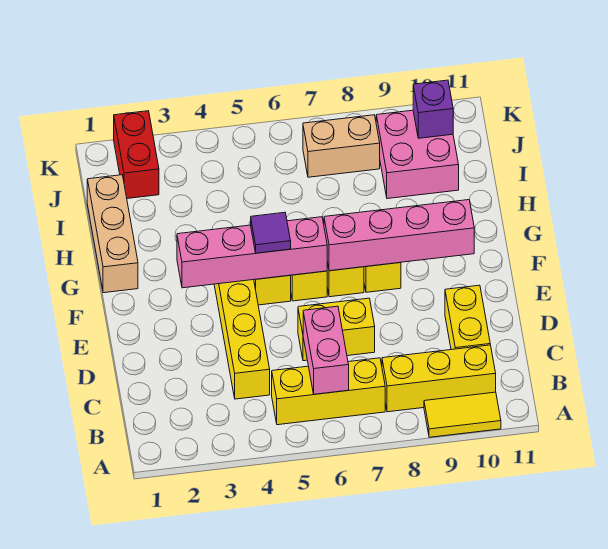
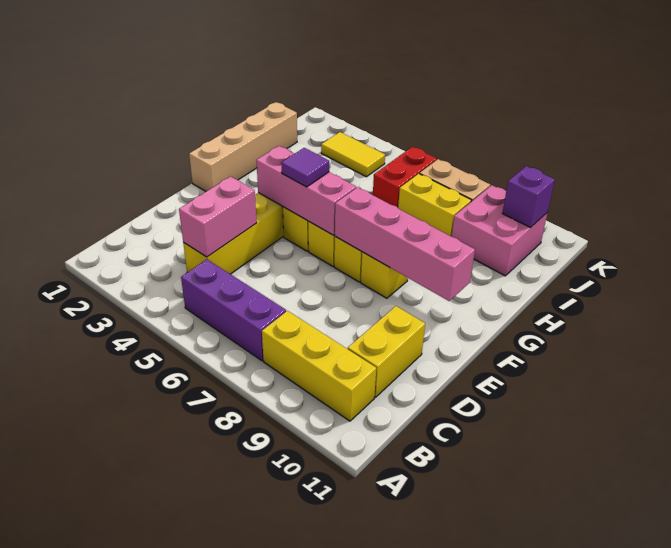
yellow 1x2 tile [424,392,501,437] -> yellow 1x2 tile moved to [321,132,385,177]
yellow 1x3 brick [272,358,385,425] -> purple 1x3 brick [181,259,286,361]
pink 1x2 brick [303,306,349,394] -> pink 1x2 brick moved to [179,176,257,257]
yellow 1x2 brick [298,298,375,361] -> yellow 1x2 brick moved to [398,174,471,237]
pink 1x4 brick [177,217,327,288] -> pink 1x3 brick [256,146,356,235]
tan 1x3 brick [87,175,138,293] -> tan 1x4 brick [189,102,297,191]
red 1x2 brick [114,111,159,198] -> red 1x2 brick moved to [373,147,437,208]

